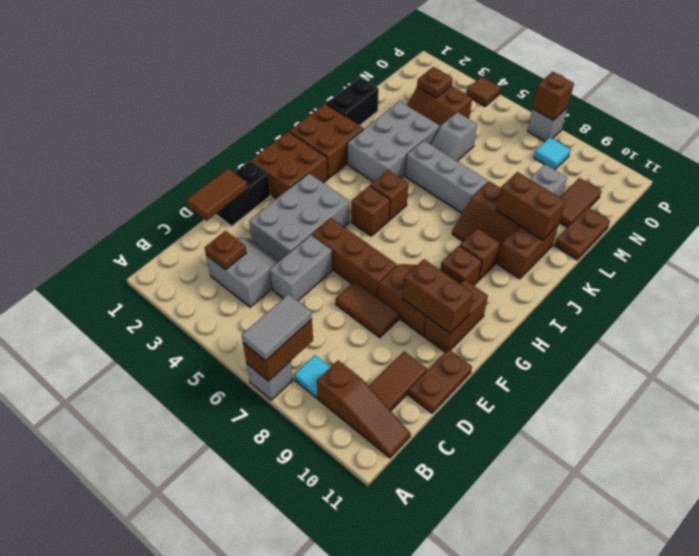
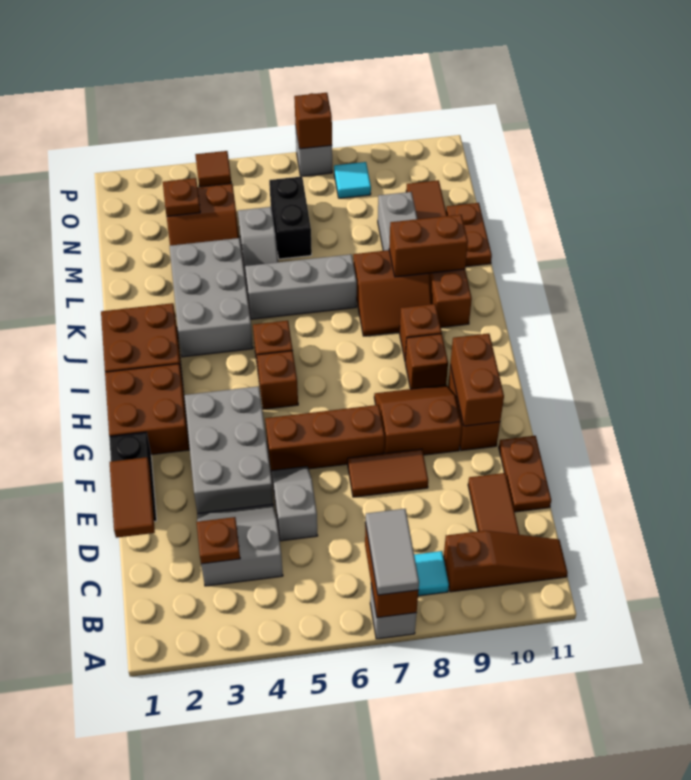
grey 1x2 brick [270,235,332,301] -> grey 1x2 slope [271,466,318,541]
brown 1x2 brick [402,259,473,333] -> brown 1x2 brick turned to [450,334,504,426]
black 1x2 brick [326,77,379,125] -> black 1x2 brick moved to [269,176,312,259]

